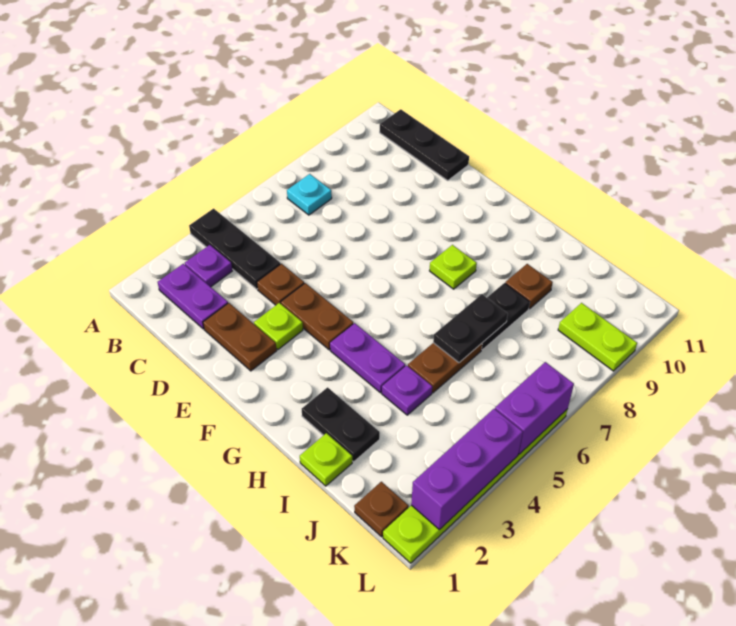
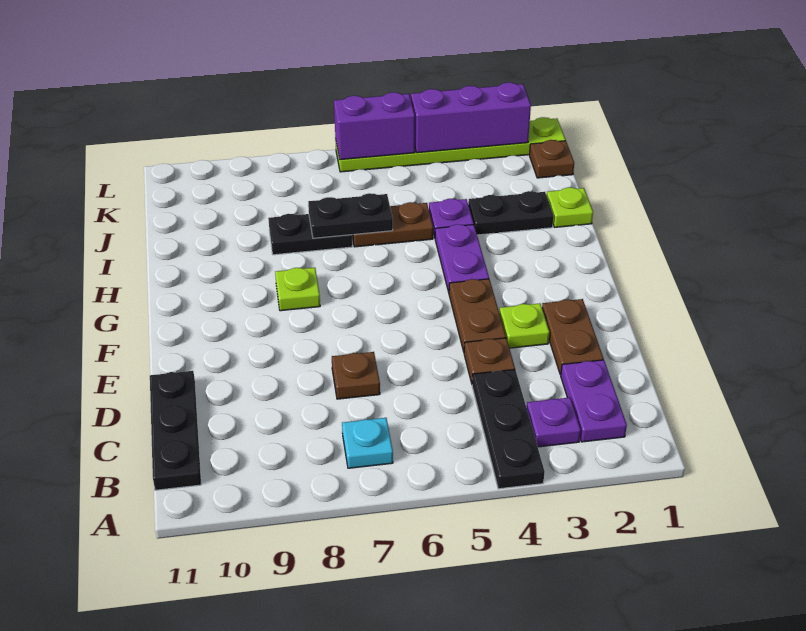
black 1x2 plate [302,387,380,462] -> black 1x2 plate turned to [468,191,553,235]
brown 1x1 plate [505,264,553,309] -> brown 1x1 plate moved to [332,352,380,399]
lime 1x2 plate [558,303,637,371] -> none

